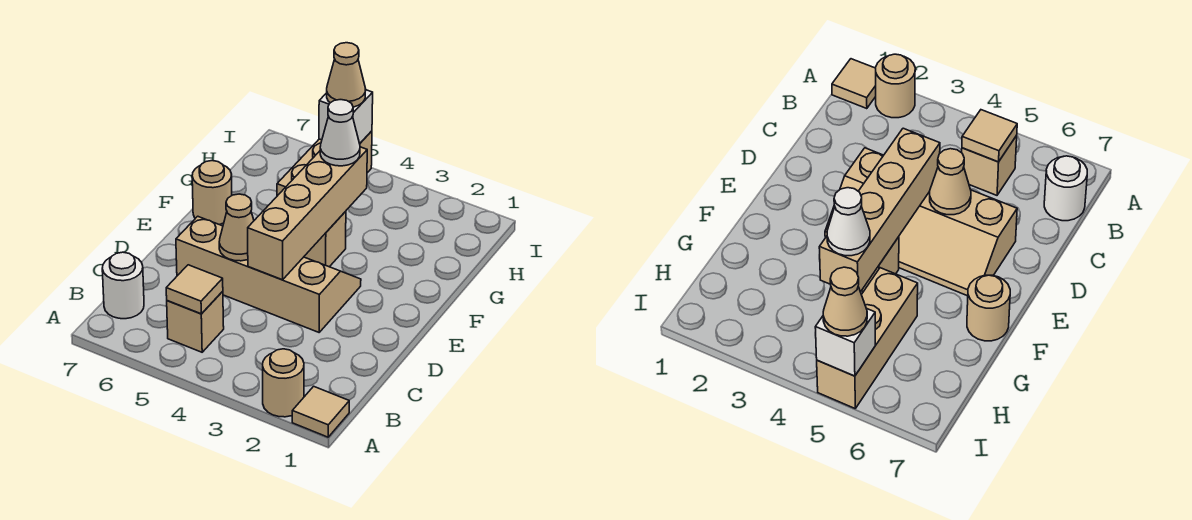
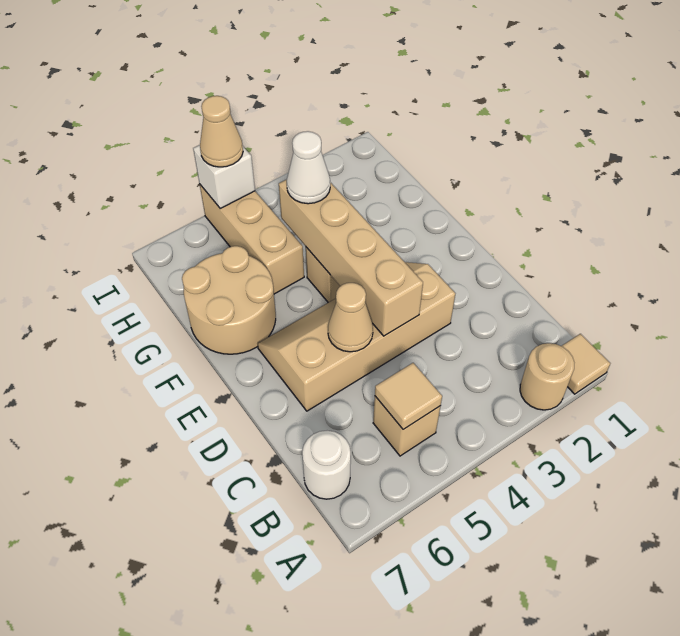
tan 1x1 round brick [192,161,232,225] -> tan 2x2 round brick [182,246,276,354]

